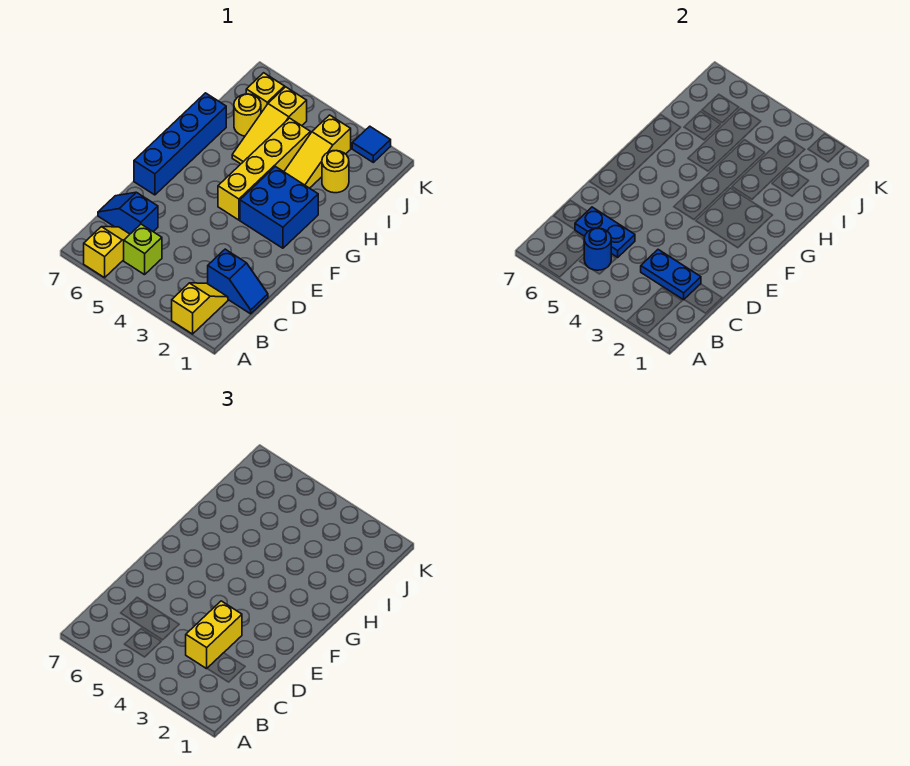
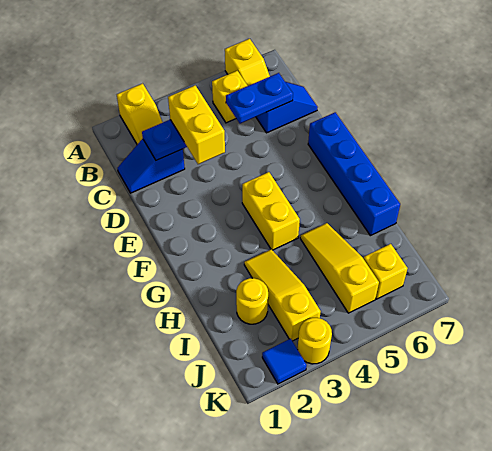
lime 1x1 brick [124,224,162,275] -> yellow 1x1 brick [212,71,248,123]
blue 1x1 round brick [584,228,611,270] -> none
blue 2x2 brick [240,167,318,248] -> none
yellow 1x4 brick [218,118,310,220] -> yellow 1x2 brick [242,172,300,250]
yellow 1x1 round brick [234,94,261,136] -> yellow 1x1 round brick moved to [298,318,332,364]

